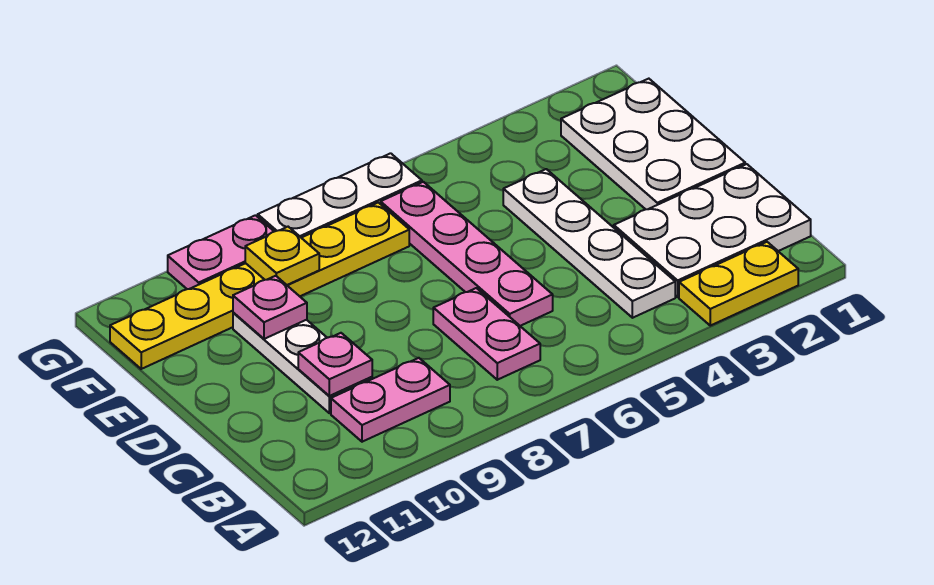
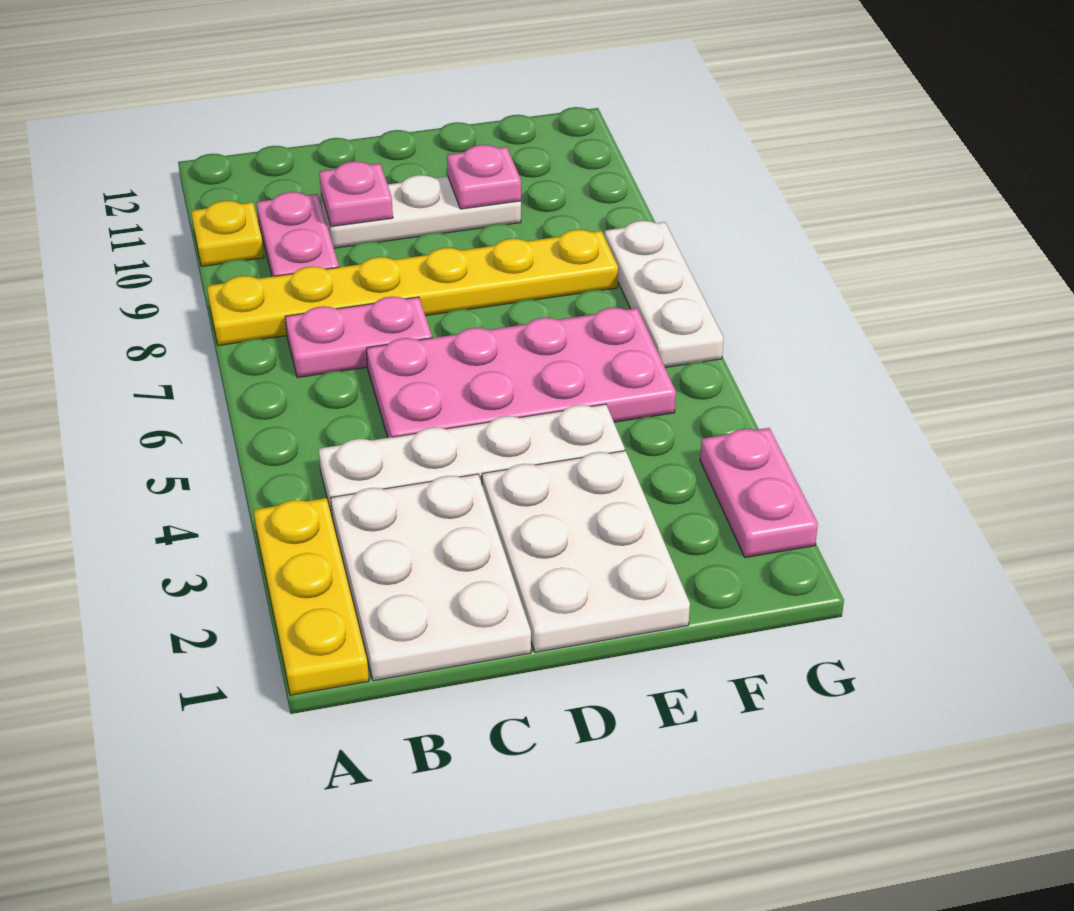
yellow 1x2 plate [679,242,798,326] -> yellow 1x3 plate [254,498,369,695]
pink 1x4 plate [381,182,553,326] -> pink 2x4 plate [366,308,676,438]
white 2x3 plate [561,79,745,209] -> white 2x3 plate turned to [482,451,690,652]
yellow 1x6 plate [110,202,409,369] -> yellow 1x6 plate turned to [207,230,618,345]
yellow 1x1 plate [245,227,319,285] -> yellow 1x1 plate moved to [191,201,264,266]
pink 1x2 plate [168,215,274,289] -> pink 1x2 plate moved to [700,428,818,558]

